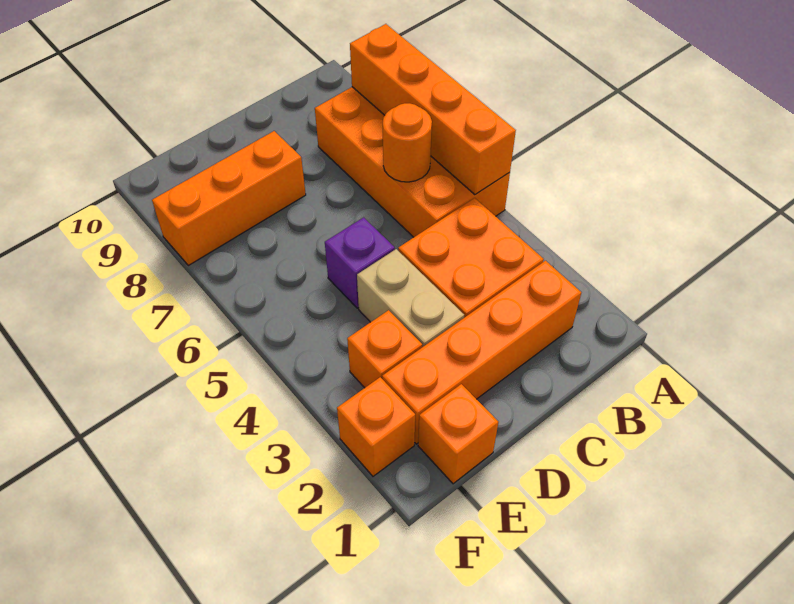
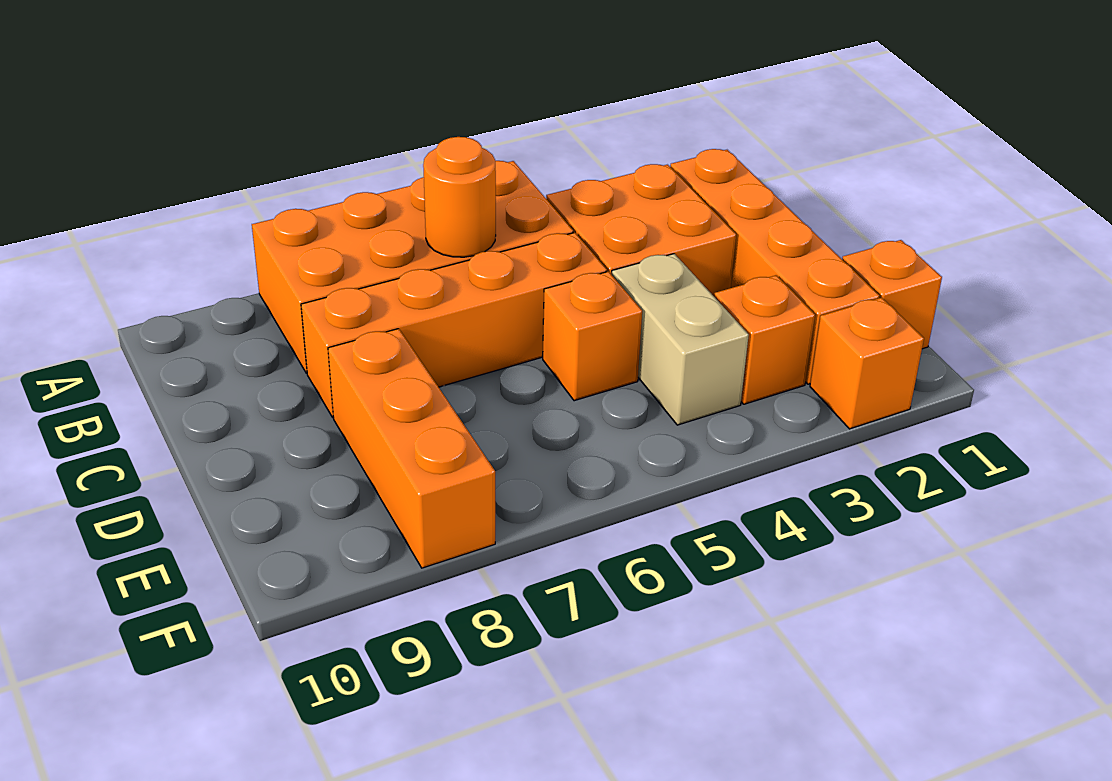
orange 1x4 brick [350,24,516,195] -> orange 1x4 brick moved to [301,233,607,417]
tan 1x2 brick [357,249,464,347] -> tan 1x2 brick turned to [612,254,749,425]
purple 1x1 brick [325,217,395,308] -> orange 1x1 brick [543,272,642,401]

